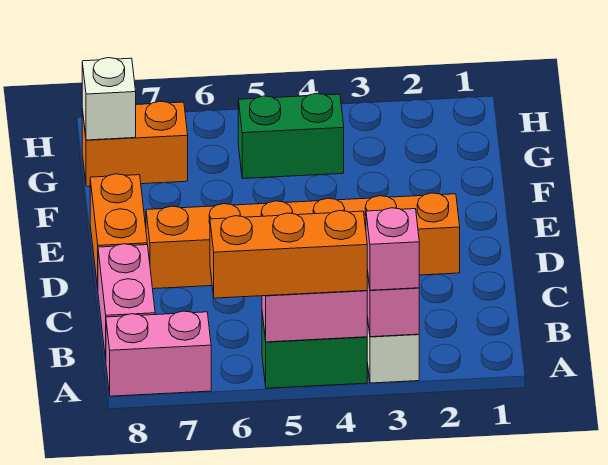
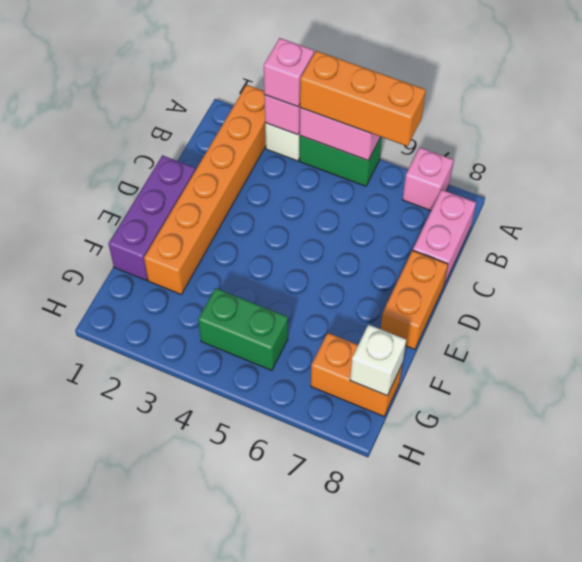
pink 1x2 brick [106,311,211,396] -> pink 1x1 brick [403,148,453,211]
none -> purple 1x3 brick [109,155,195,280]
orange 1x6 brick [146,193,460,289] -> orange 1x6 brick turned to [144,85,266,294]

